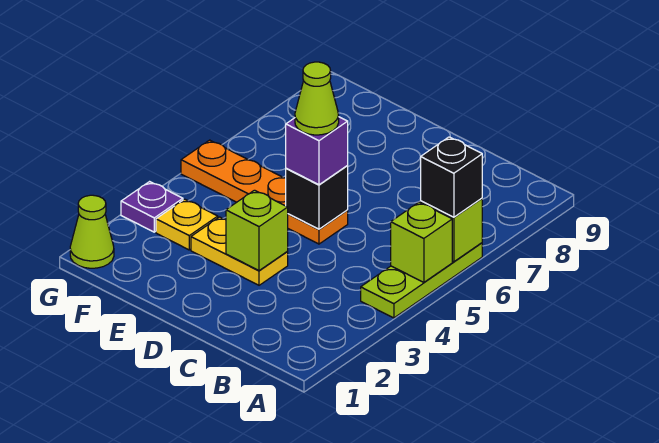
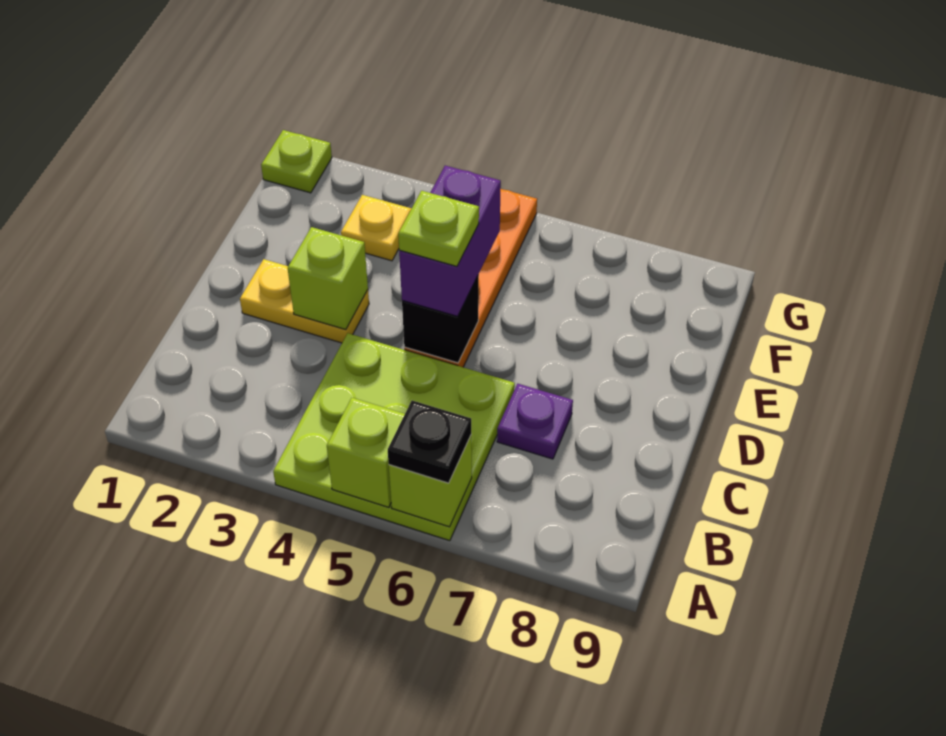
lime 1x3 plate [361,243,482,318] -> lime 3x3 plate [273,333,515,541]
black 1x1 brick [421,137,482,217] -> black 1x1 plate [388,401,471,483]
yellow 1x2 plate [191,217,288,285] -> yellow 1x2 plate turned to [240,259,369,343]
purple 1x1 brick [286,117,348,185] -> purple 1x2 brick [399,166,501,316]
lime 1x1 cone [295,62,339,135] -> lime 1x1 plate [398,191,479,266]
lime 1x1 cone [70,195,114,268] -> lime 1x1 plate [261,130,332,193]
purple 1x1 plate [121,182,183,232] -> purple 1x1 plate moved to [497,384,573,459]

